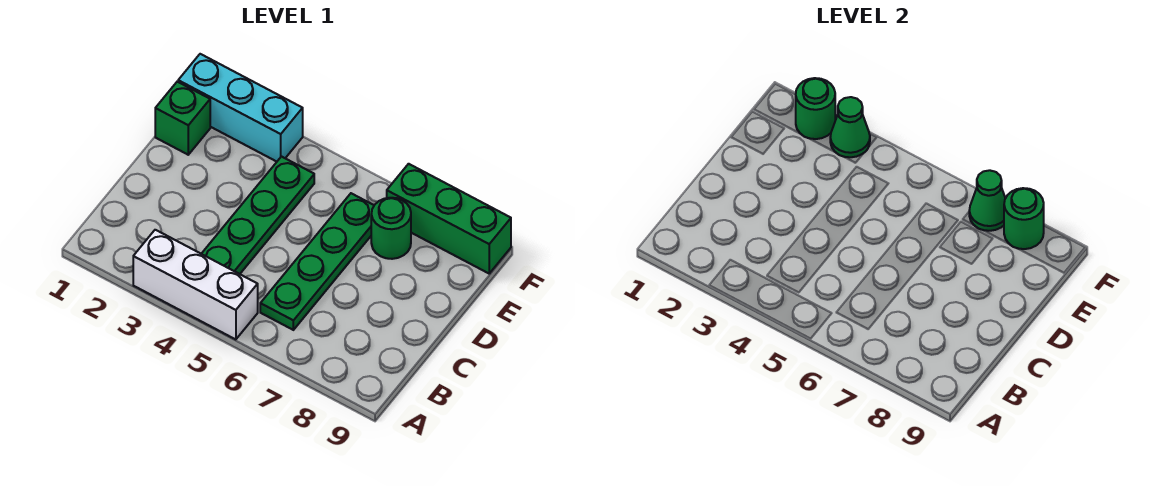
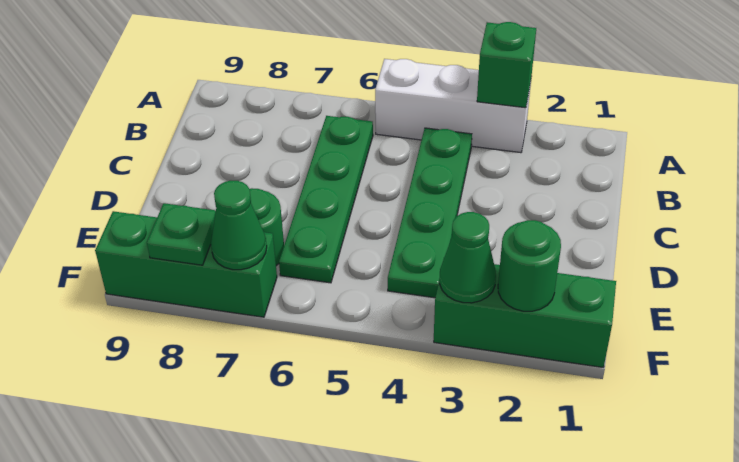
green 1x1 brick [155,82,210,155] -> green 1x1 brick moved to [477,22,536,108]
cyan 1x3 brick [178,54,303,162] -> green 1x3 brick [434,264,616,367]
green 1x1 round brick [1004,188,1044,249] -> green 1x1 plate [147,203,216,265]

